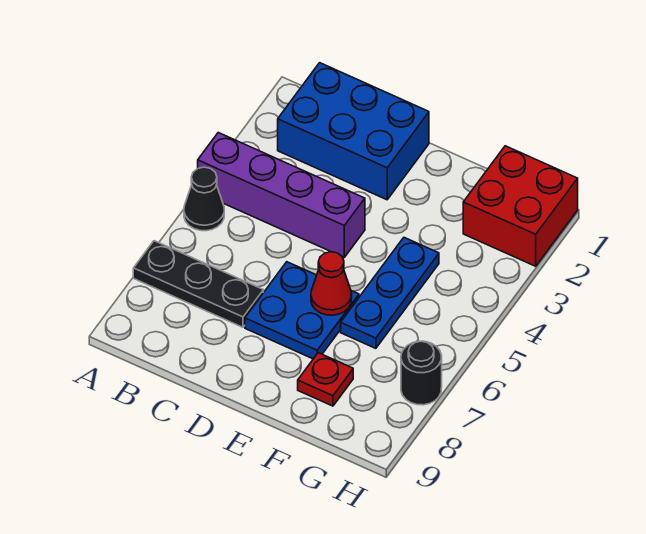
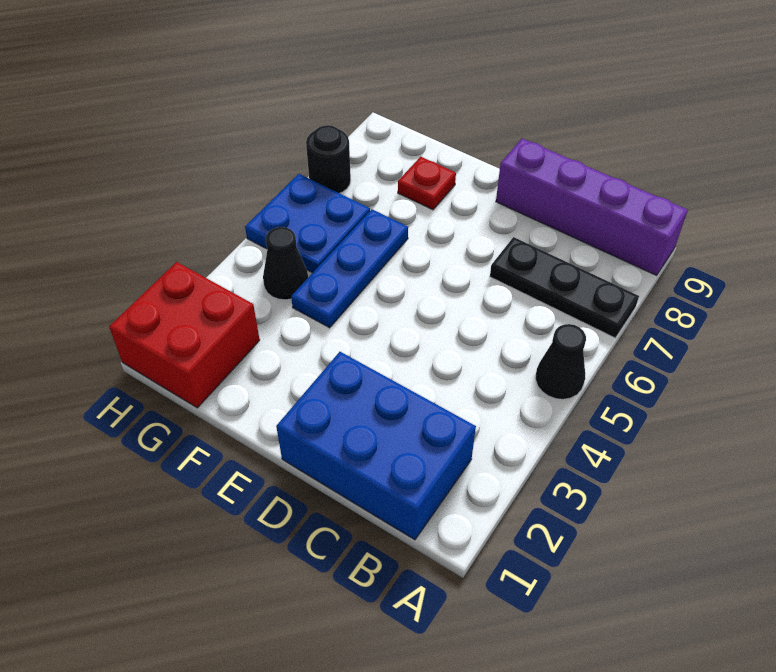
purple 1x4 brick [198,133,365,257] -> purple 1x4 brick moved to [496,139,688,275]
blue 2x2 plate [245,262,359,359] -> blue 2x2 plate moved to [245,174,370,273]
red 1x1 cone [311,252,352,315] -> none
none -> black 1x1 cone [263,227,308,300]

